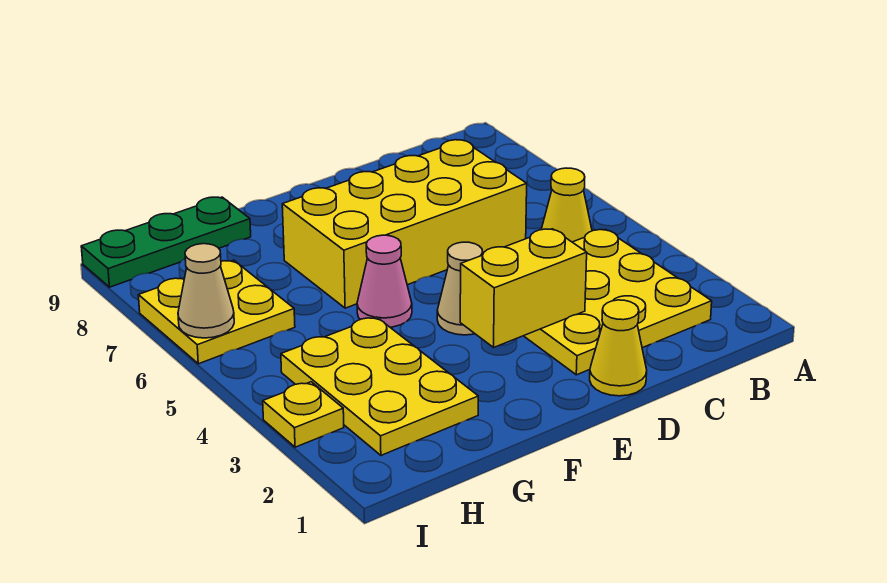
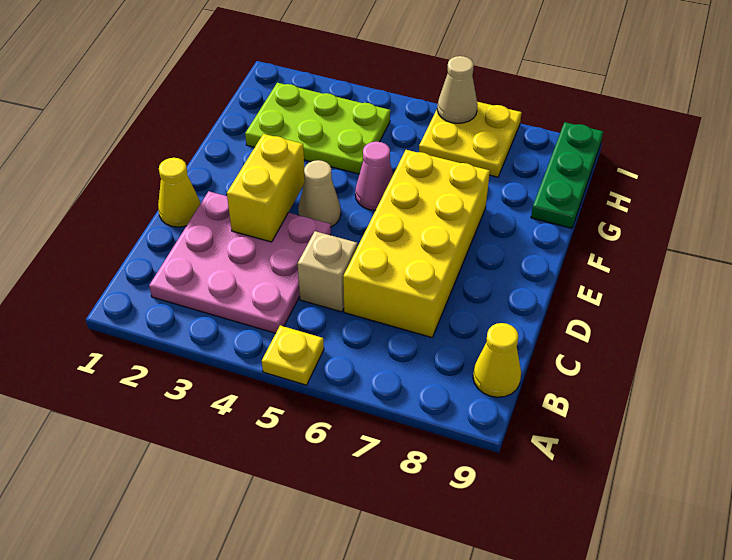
yellow 3x3 plate [524,229,712,375] -> pink 3x3 plate [149,191,331,333]
yellow 1x1 cone [541,168,592,242] -> yellow 1x1 cone moved to [473,323,521,397]
none -> tan 1x1 brick [298,231,357,312]
yellow 2x3 plate [281,317,478,455] -> lime 2x3 plate [245,83,390,174]
yellow 1x1 plate [263,382,344,447] -> yellow 1x1 plate moved to [262,325,324,385]

